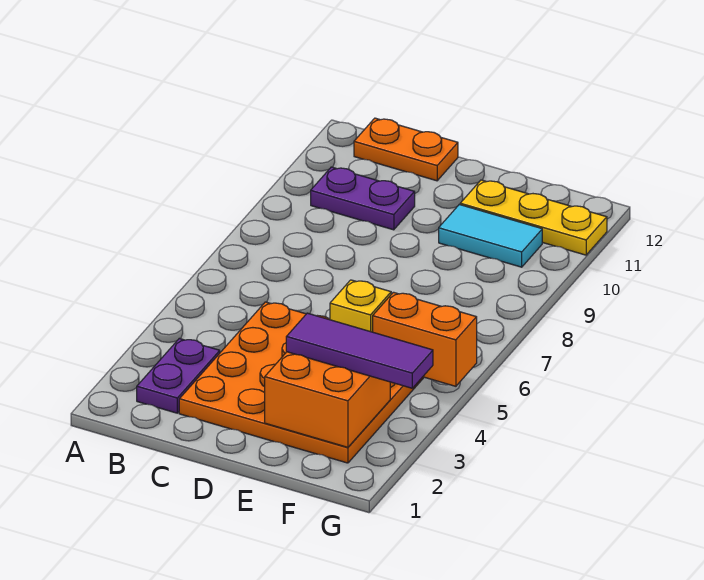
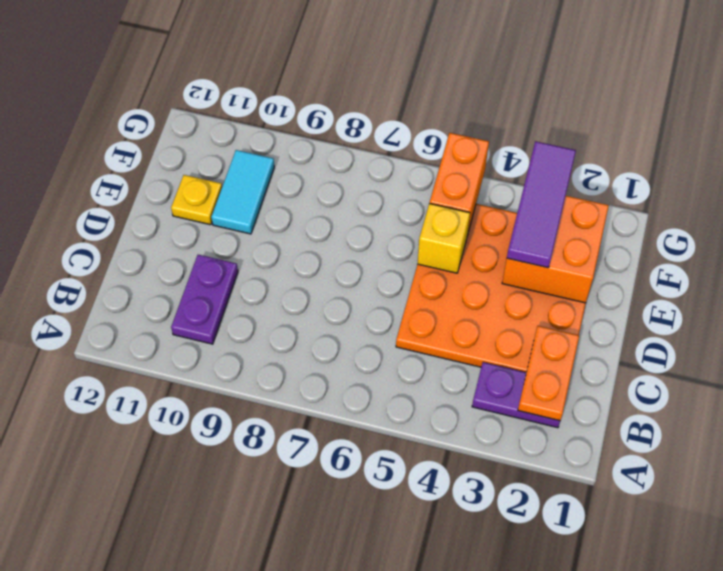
orange 1x2 plate [354,118,458,181] -> orange 1x2 plate moved to [518,326,579,421]
yellow 1x3 plate [460,180,607,255] -> yellow 1x1 plate [171,175,222,225]

